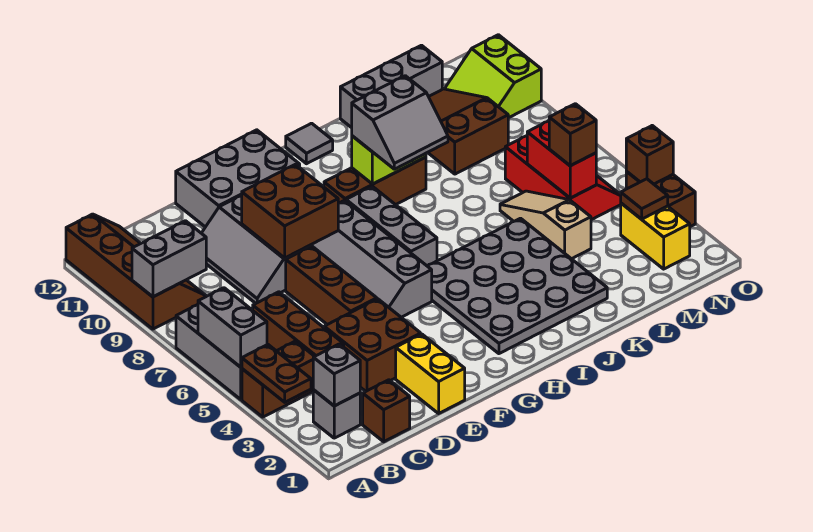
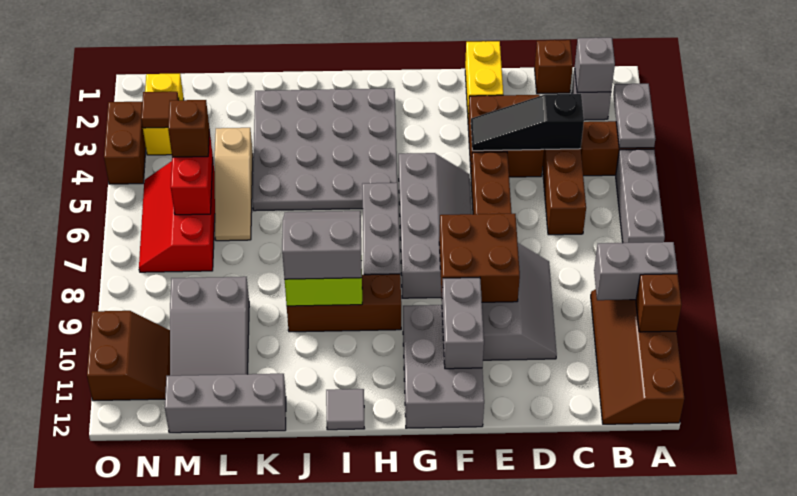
brown 1x2 plate [242,345,311,402] -> grey 1x2 plate [613,84,656,148]
grey 1x2 brick [198,288,267,367] -> grey 1x2 brick moved to [442,277,484,369]
none -> black 1x3 slope [471,94,584,151]
grey 2x3 brick [176,130,300,227] -> grey 2x3 brick turned to [403,305,484,428]
brown 2x3 slope [428,89,508,174] -> grey 2x3 slope [170,277,249,376]
lime 2x2 slope [445,35,541,118] -> brown 2x2 slope [87,311,170,401]
brown 1x1 brick [626,126,673,184] -> brown 1x1 brick moved to [636,274,682,332]

